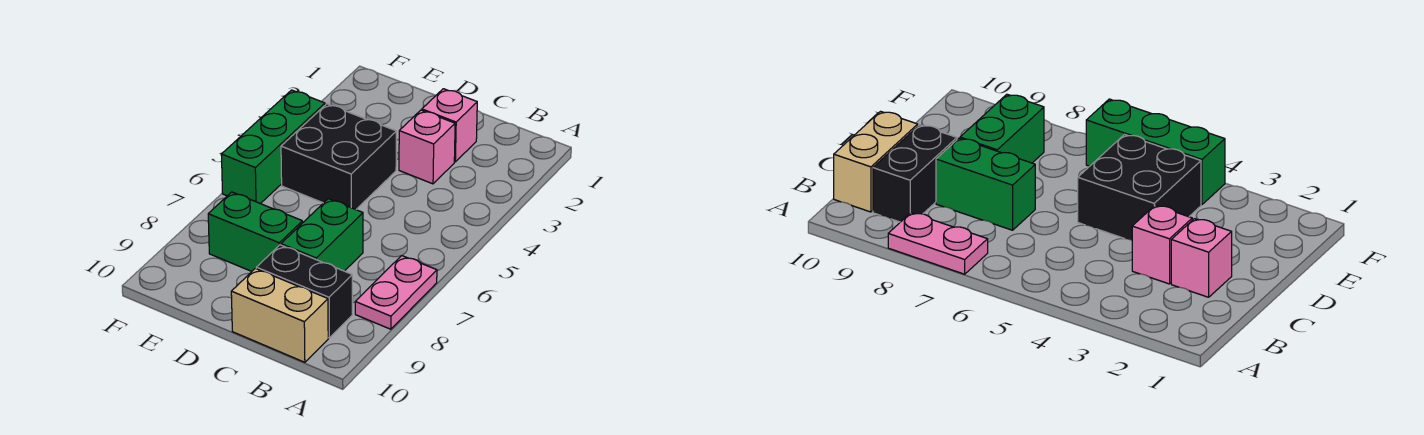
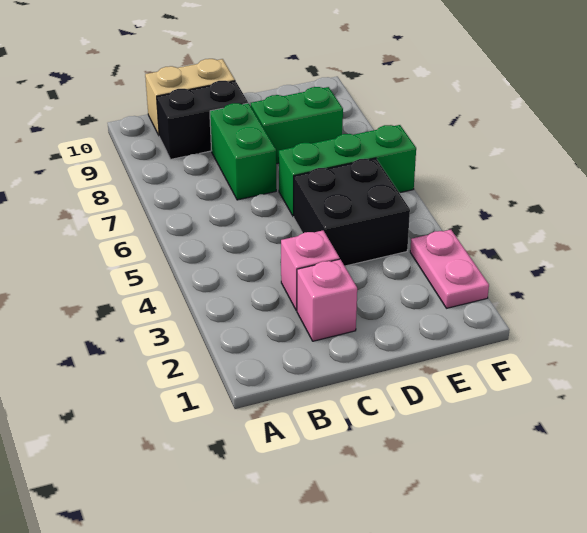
pink 1x2 plate [355,256,437,329] -> pink 1x2 plate moved to [410,230,489,308]
green 1x3 brick [221,90,325,204] -> green 1x3 brick turned to [279,125,416,216]

